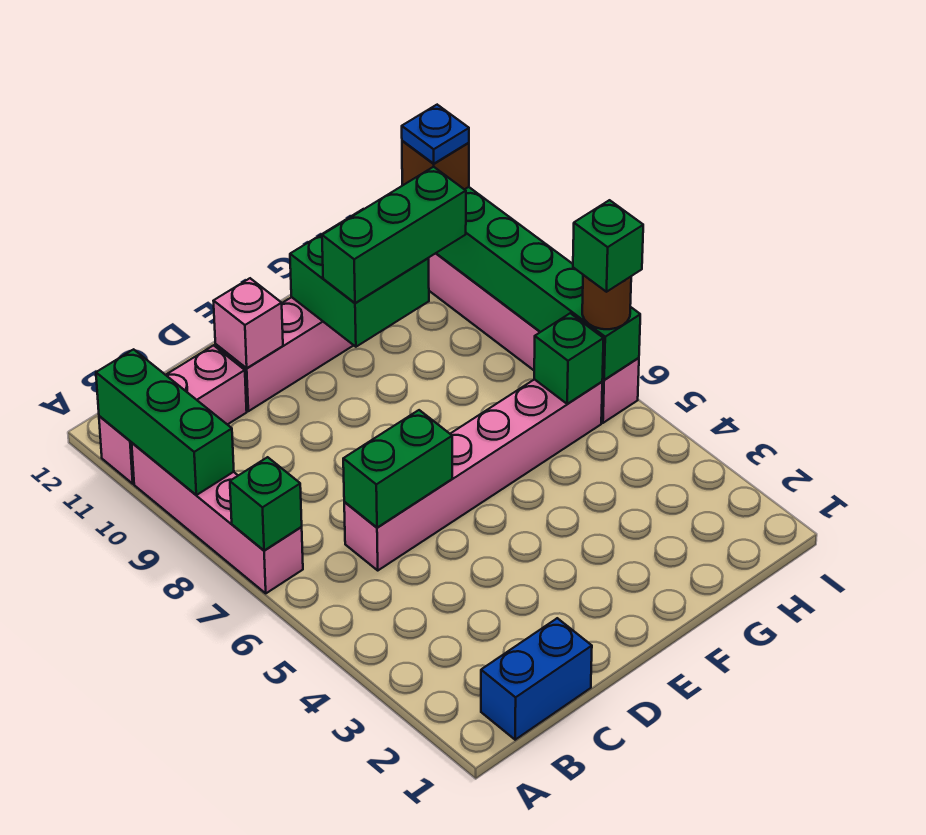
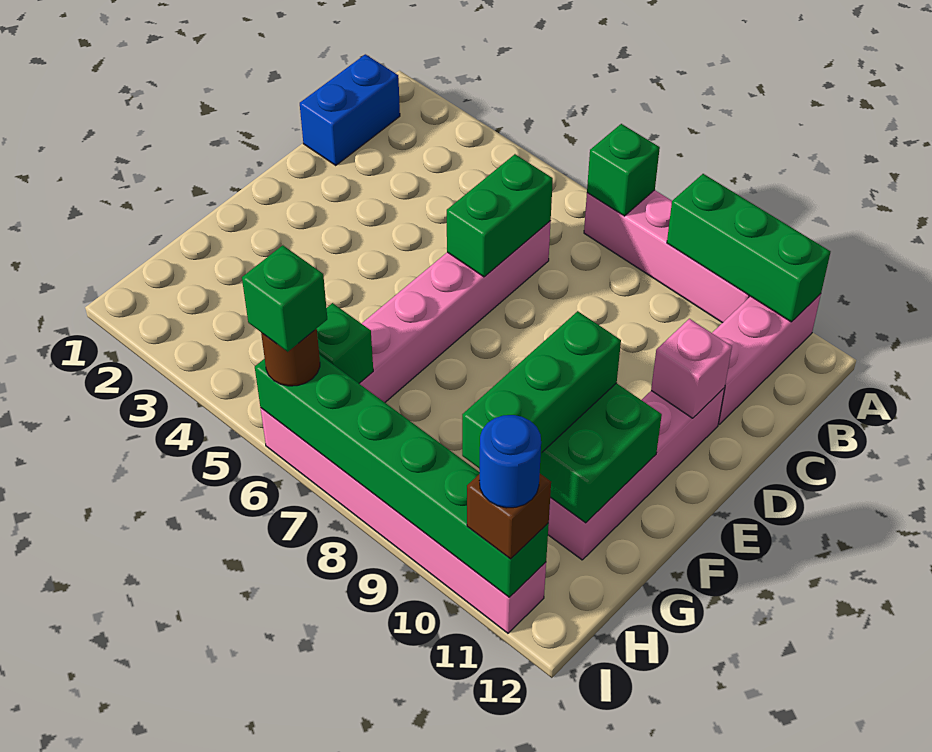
blue 1x1 plate [402,105,469,164] -> blue 1x1 round brick [480,415,541,508]

